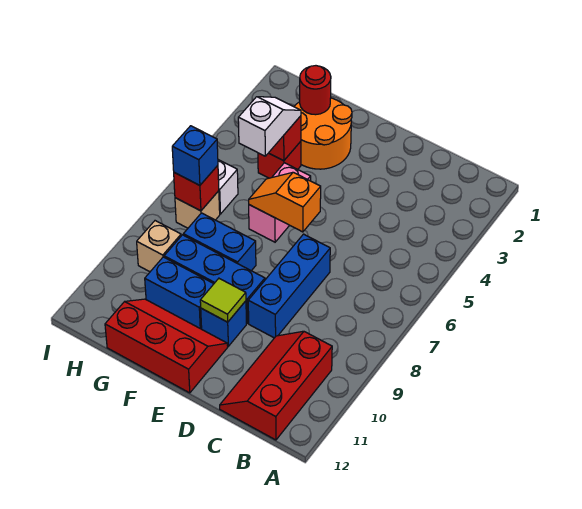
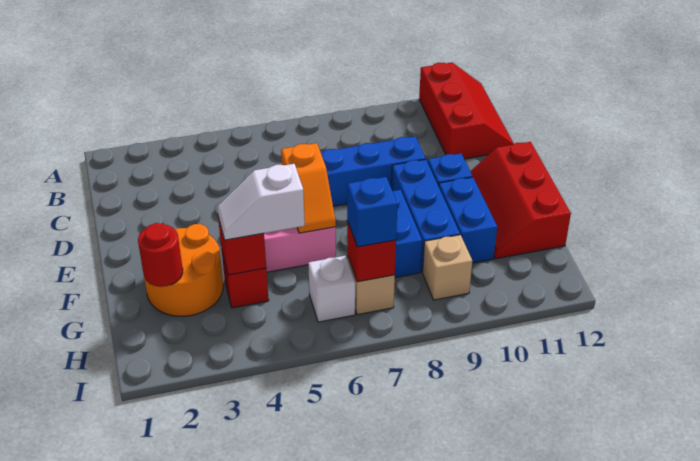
red 2x3 slope [220,331,332,440] -> red 2x3 slope turned to [419,63,514,159]
lime 1x1 tile [200,278,246,322] -> none

